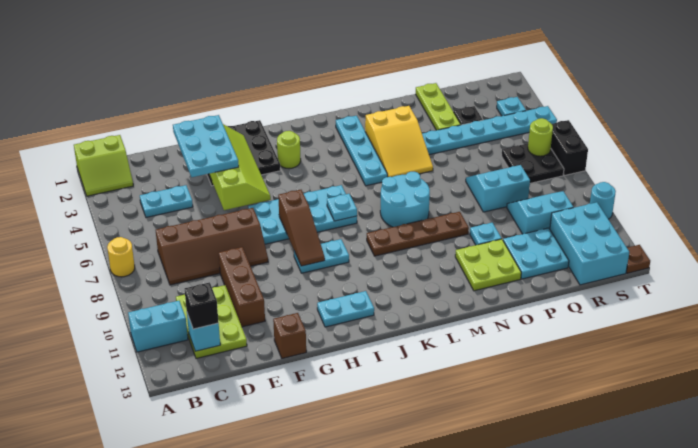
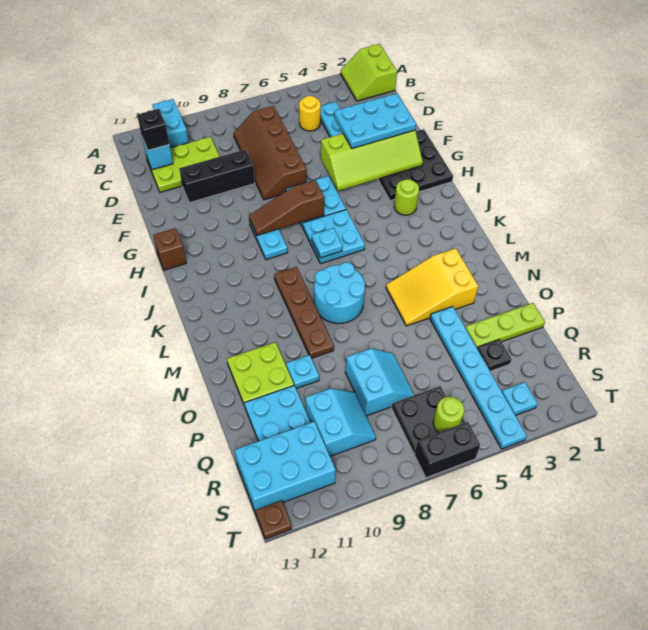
yellow 1x1 round brick [107,237,135,277] -> yellow 1x1 round brick moved to [299,96,321,131]
brown 1x3 brick [219,247,265,327] -> black 1x3 brick [179,149,255,203]
brown 1x1 brick [273,313,306,358] -> brown 1x1 brick moved to [153,228,186,270]
cyan 1x2 plate [317,291,374,327] -> none
cyan 1x4 plate [336,116,388,186] -> none
cyan 1x1 round brick [590,182,616,219] -> none

